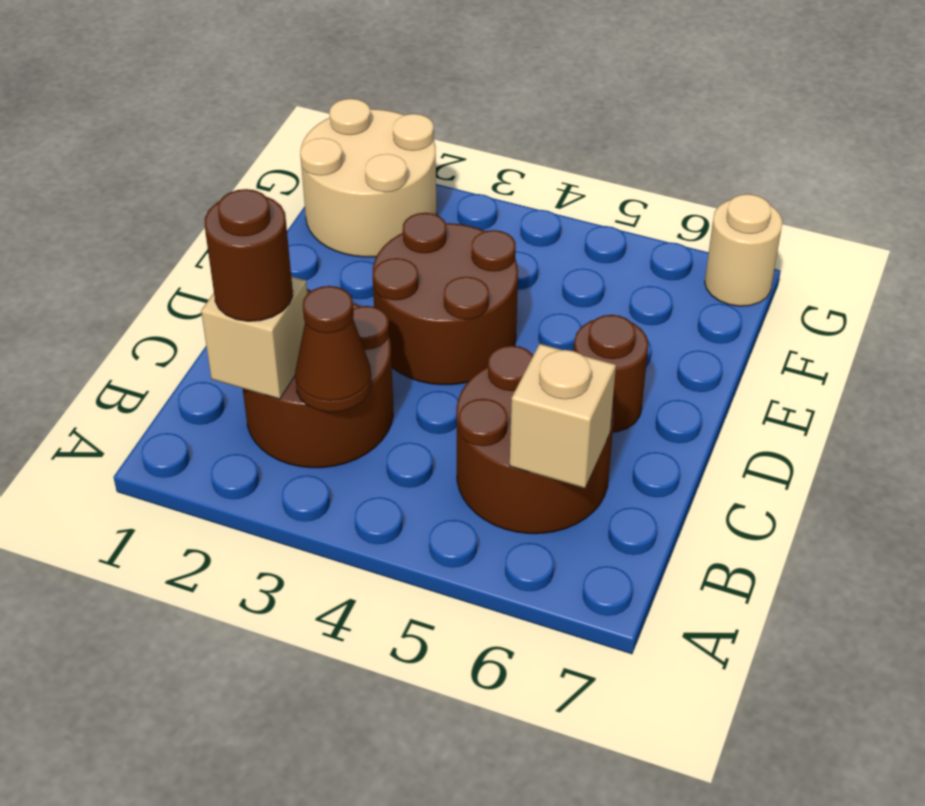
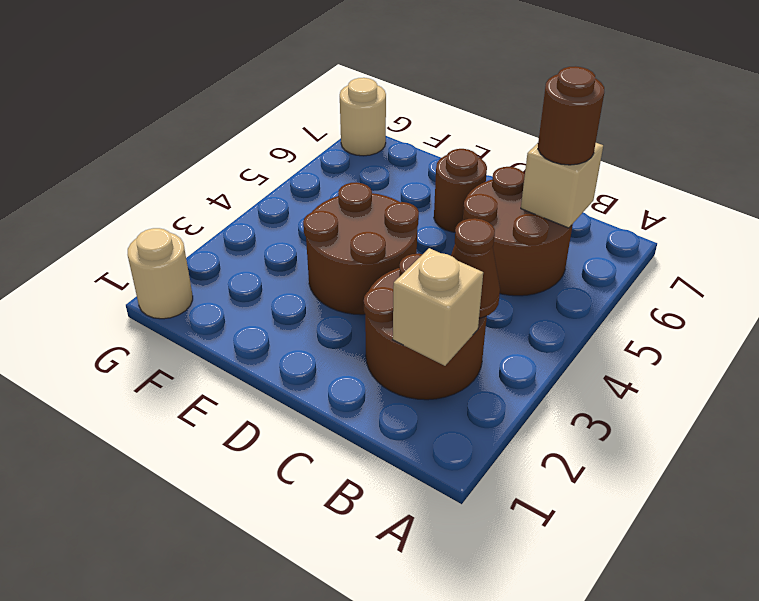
brown 1x1 round brick [205,189,293,321] -> brown 1x1 round brick moved to [538,66,604,165]
tan 2x2 round brick [300,99,437,257] -> tan 1x1 round brick [128,228,193,319]

